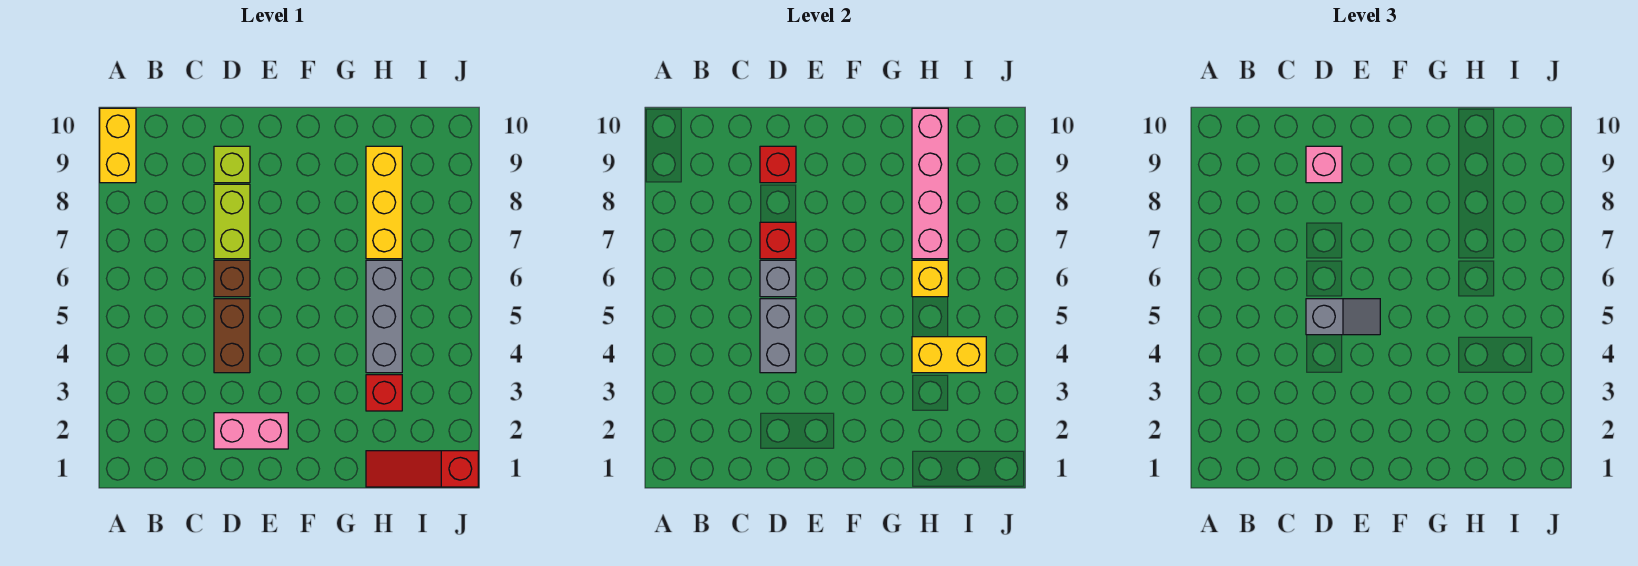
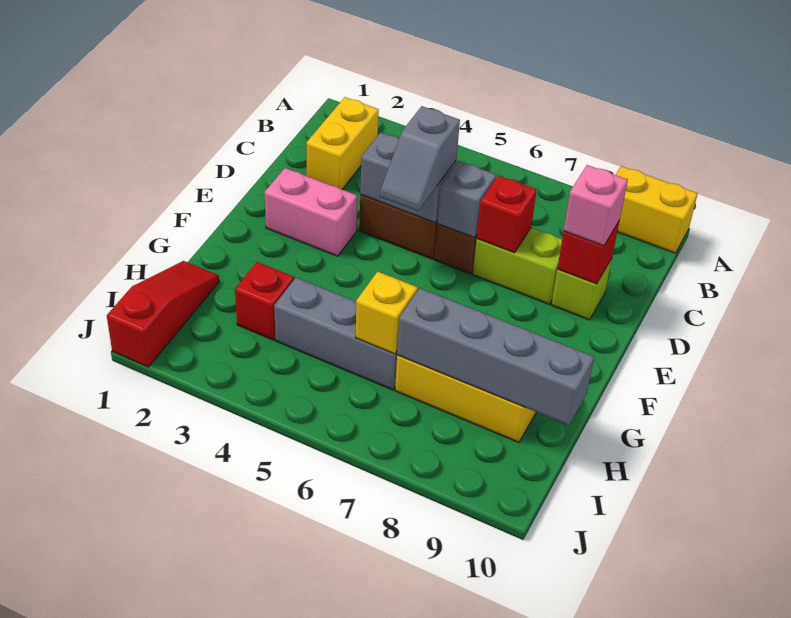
pink 1x2 brick [214,413,288,449] -> pink 1x2 brick turned to [265,168,357,256]
yellow 1x2 brick [912,337,986,373] -> yellow 1x2 brick moved to [306,97,379,189]
pink 1x4 brick [912,108,948,259] -> grey 1x4 brick [397,288,594,425]

